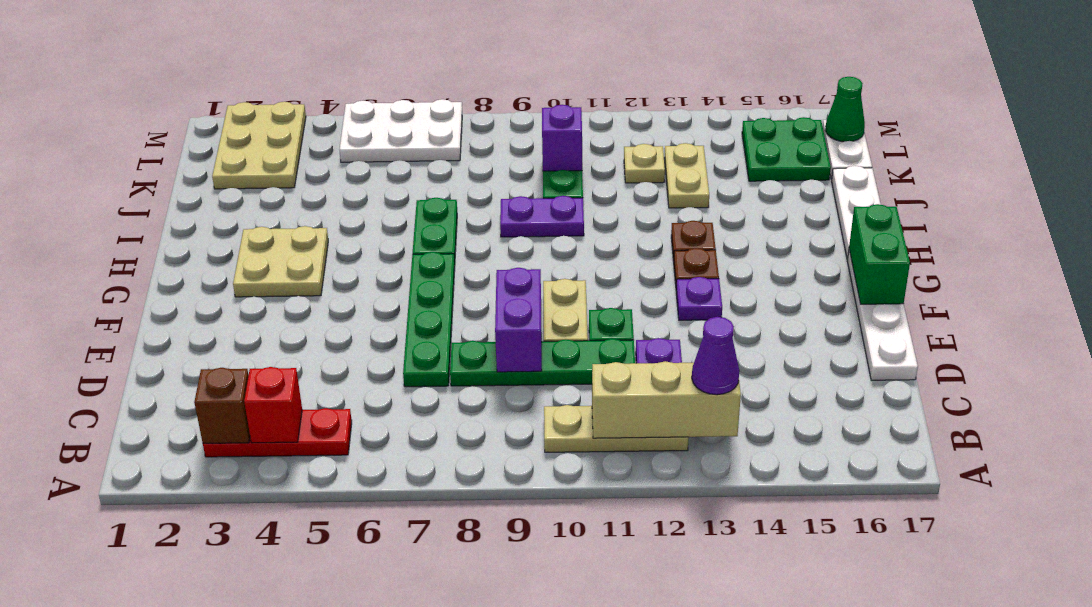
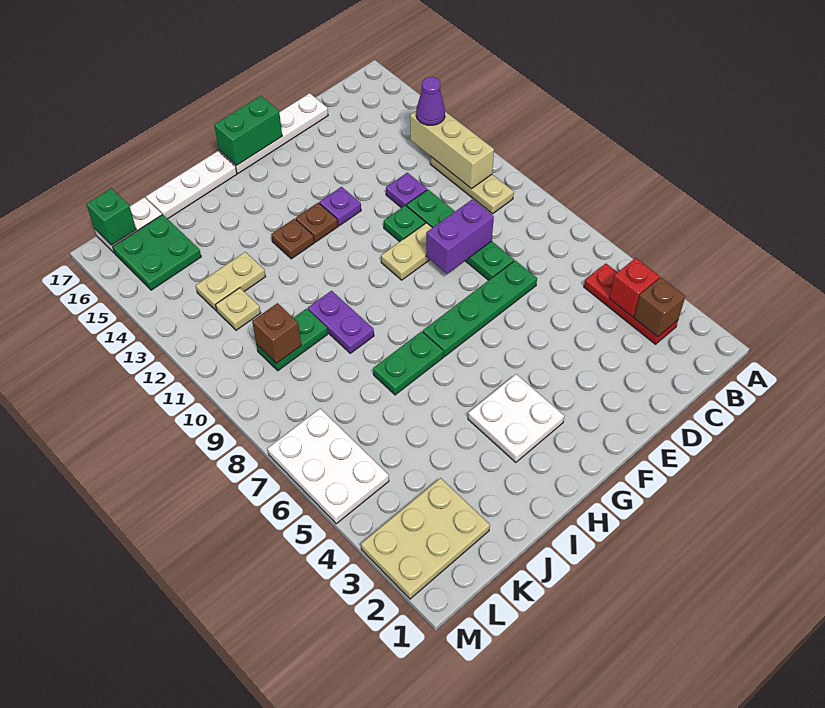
tan 2x2 plate [233,226,328,297] -> white 2x2 plate [468,374,564,462]
purple 1x1 brick [542,105,582,171] -> brown 1x1 brick [252,303,301,363]
green 1x1 cone [825,77,865,142] -> green 1x1 brick [86,188,136,245]

